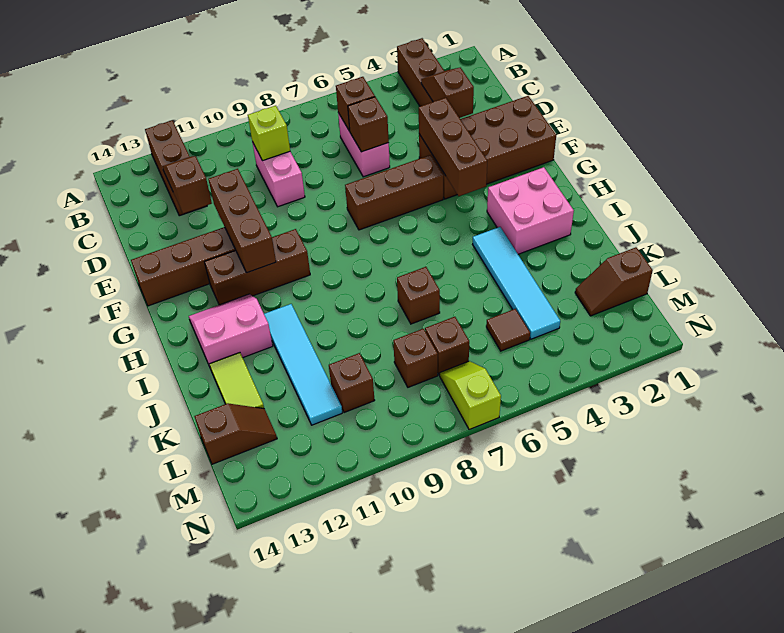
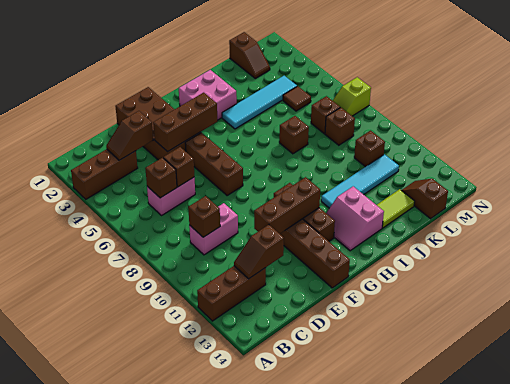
lime 1x1 brick [248,106,290,161] -> brown 1x1 brick [188,196,220,237]

